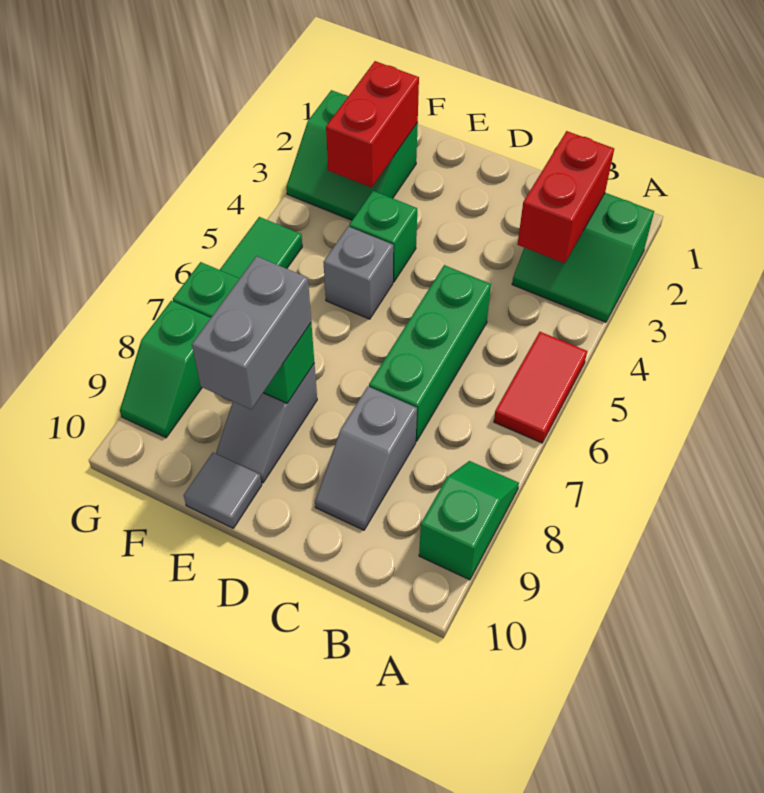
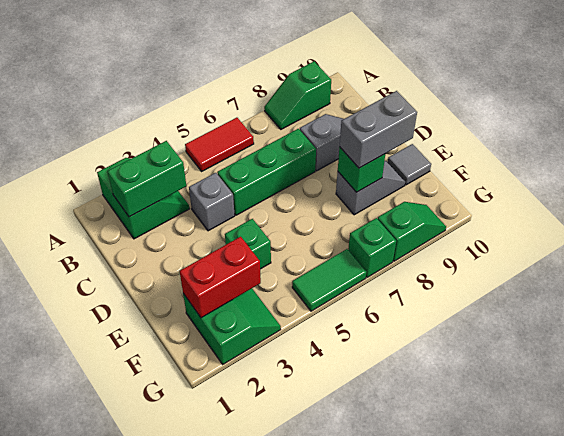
red 1x2 brick [517,131,614,263] -> green 1x2 brick [108,141,186,217]
grey 1x1 brick [324,227,393,319] -> grey 1x1 brick moved to [189,173,235,231]

